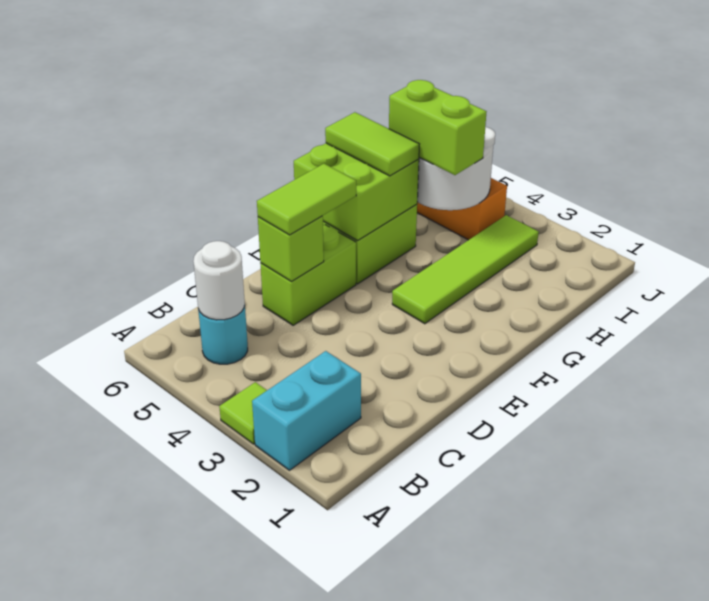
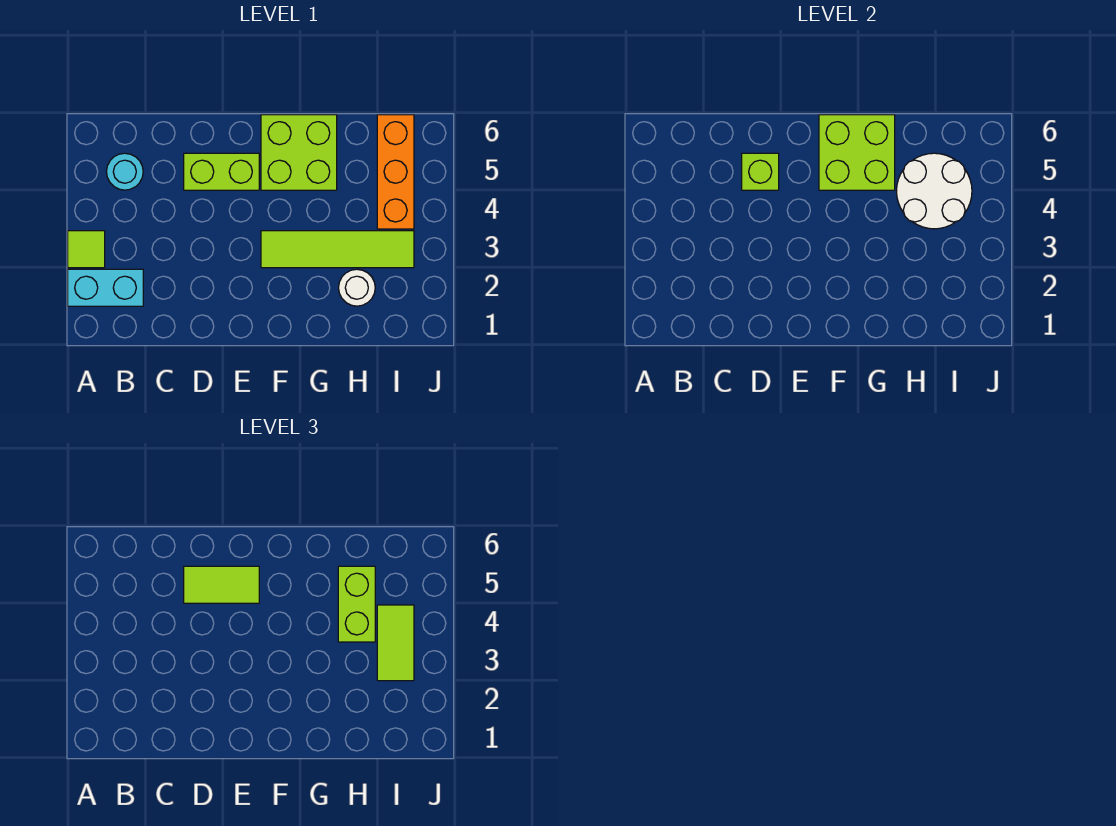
white 1x1 round brick [193,241,245,320] -> white 1x1 round brick moved to [339,269,375,306]
lime 1x2 tile [325,112,419,176] -> lime 1x2 tile moved to [377,605,414,681]

